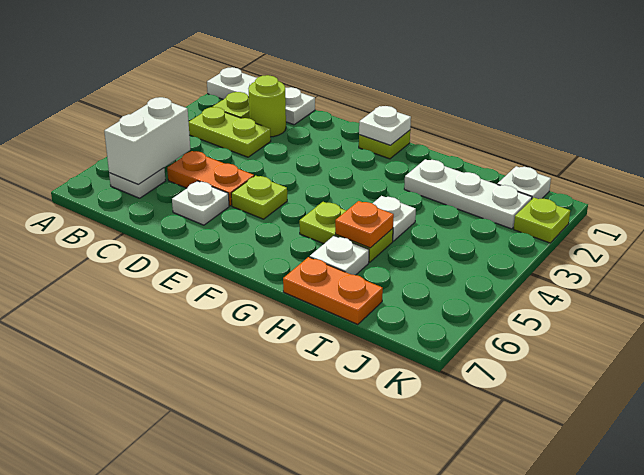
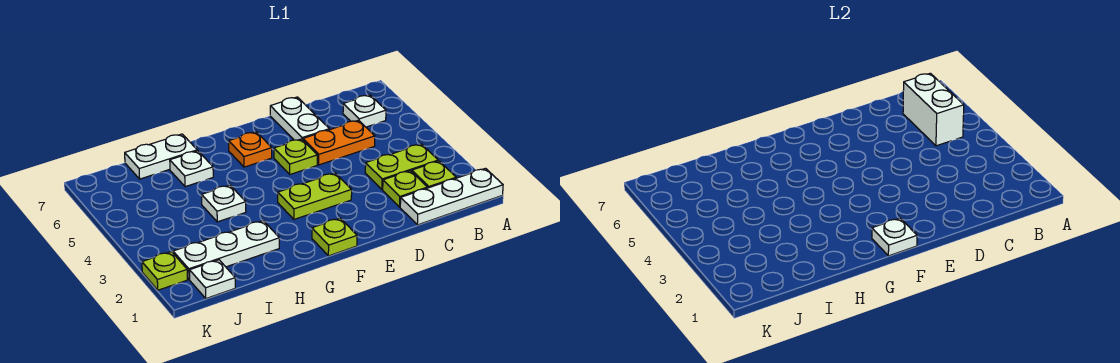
lime 1x1 round brick [248,75,286,137] -> lime 1x1 plate [383,171,427,207]
white 1x1 plate [172,181,229,225] -> white 1x2 plate [270,97,329,140]
lime 1x2 plate [299,202,393,262] -> lime 1x2 plate moved to [278,173,352,219]
orange 1x1 plate [335,201,394,248] -> orange 1x1 plate moved to [229,132,272,167]
orange 1x2 plate [283,257,383,325] -> white 1x2 plate [125,134,197,179]

